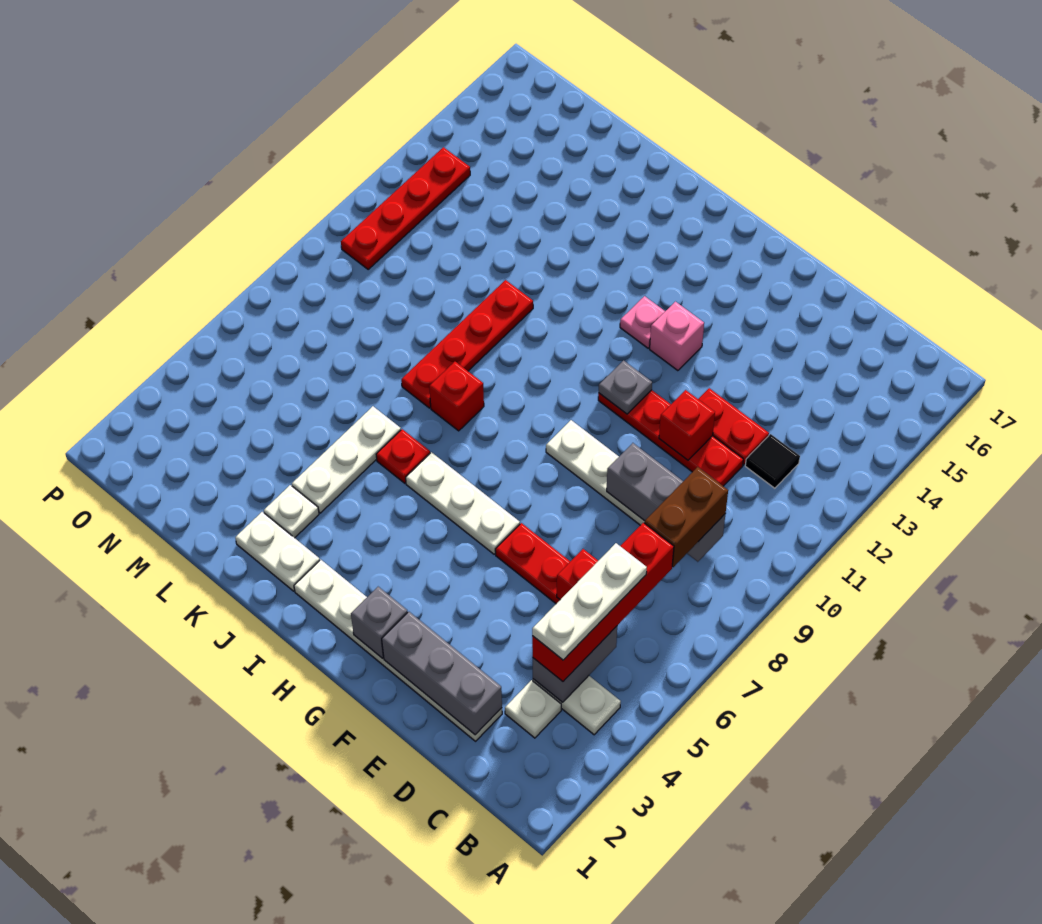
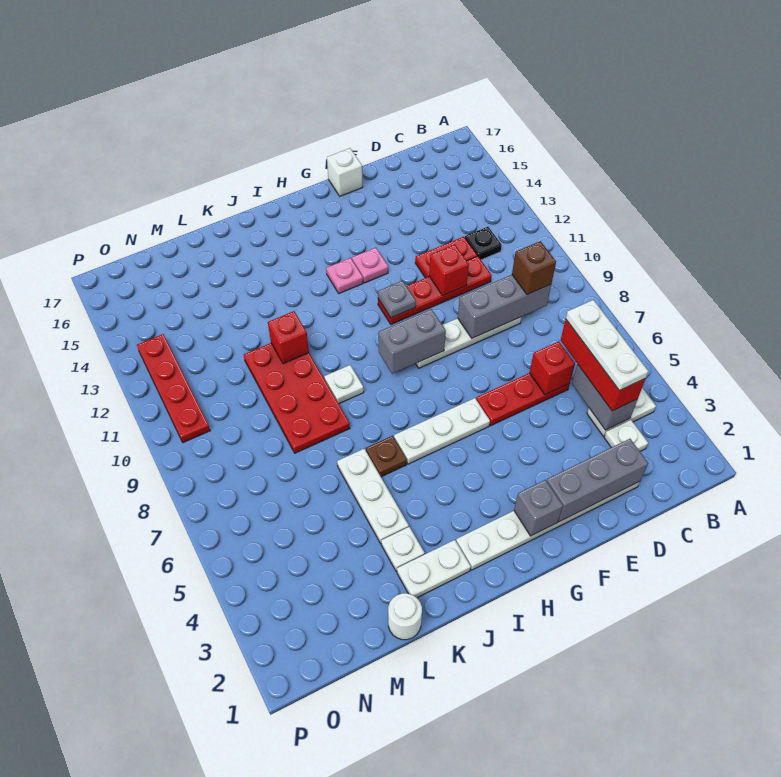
red 1x4 brick [532,523,674,681] -> red 1x3 brick [560,319,646,411]
brown 1x2 brick [644,467,728,567] -> brown 1x1 brick [512,241,556,295]
black 1x1 tile [745,434,800,488] -> black 1x1 plate [465,227,502,260]
none -> white 1x1 brick [327,148,363,196]
none -> grey 1x2 brick [378,309,446,374]
pink 1x1 brick [650,302,704,371] -> pink 1x1 plate [352,248,388,283]
red 1x1 plate [376,429,430,483] -> brown 1x1 plate [366,436,407,477]
red 1x1 brick [429,362,484,431] -> red 1x1 brick moved to [268,311,309,364]
none -> white 1x1 plate [324,365,364,404]
red 1x4 plate [401,280,533,408] -> red 2x4 plate [244,343,350,453]
none -> white 1x1 round brick [388,593,422,640]

